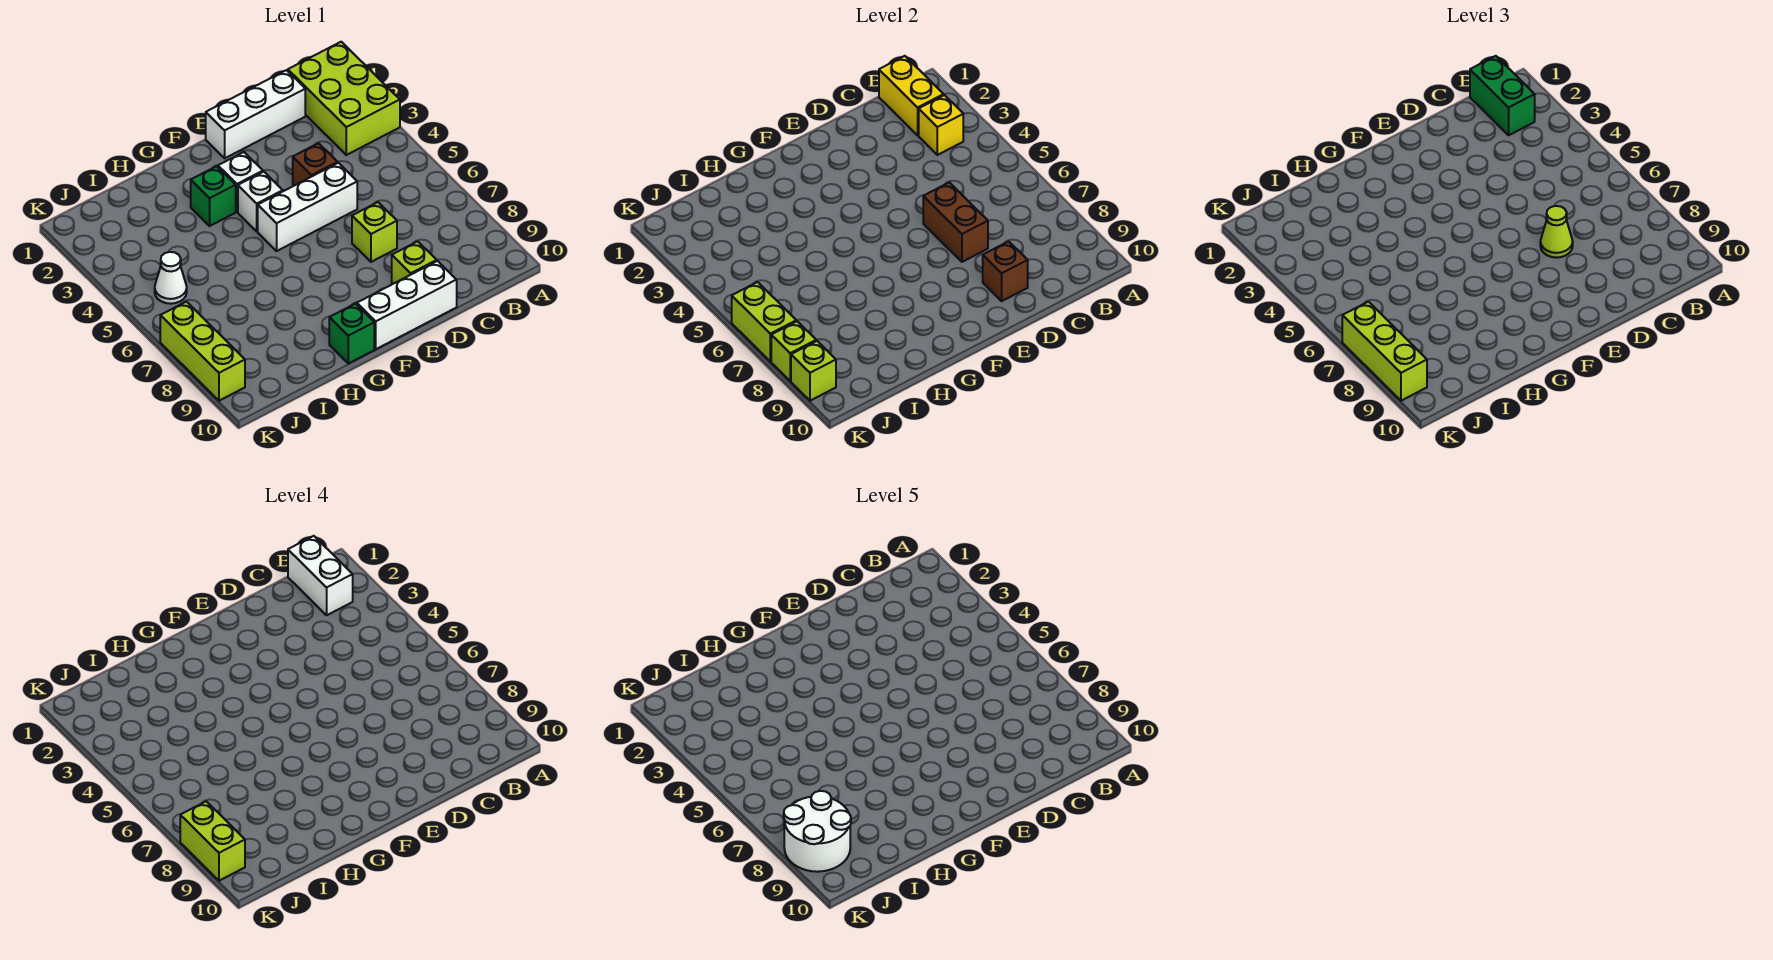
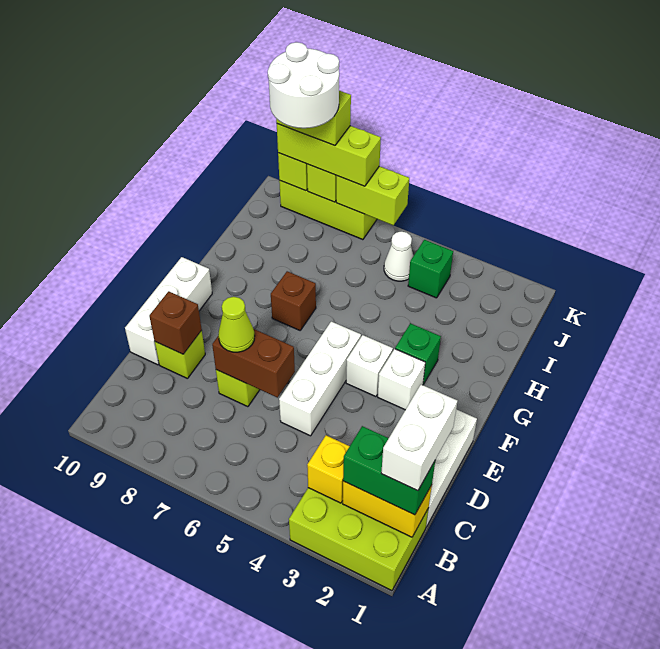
white 1x2 brick [288,536,353,615] -> white 1x2 brick turned to [381,385,458,491]
brown 1x1 brick [293,143,338,186] -> brown 1x1 brick moved to [271,271,316,330]
green 1x1 brick [329,304,374,363] -> green 1x1 brick moved to [408,240,453,298]

